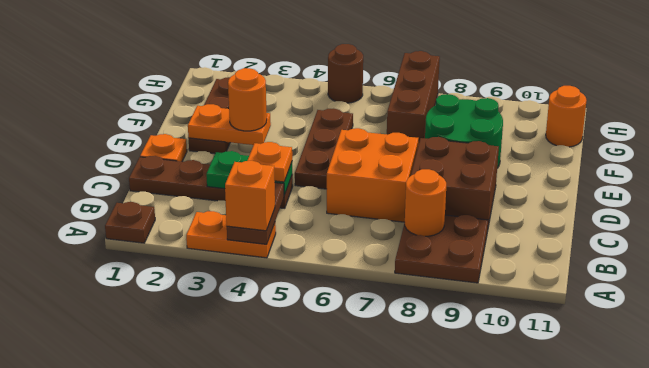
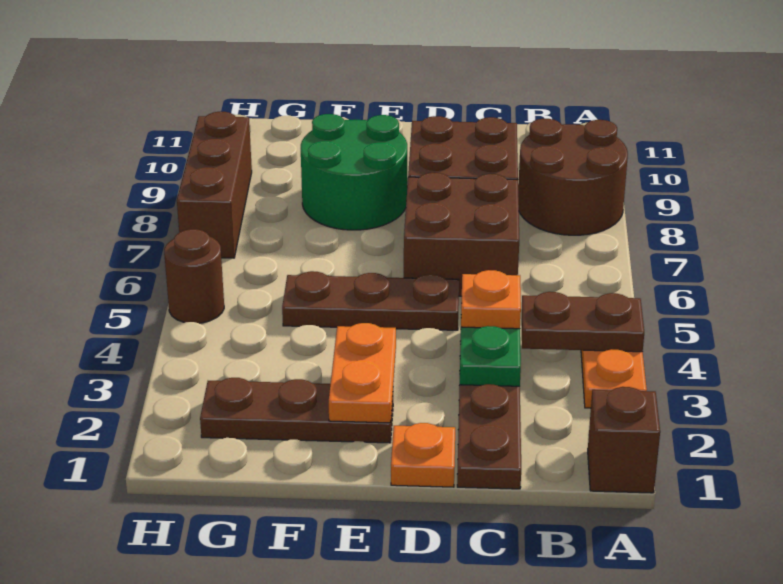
brown 1x1 plate [105,202,155,243] -> brown 1x1 brick [588,387,660,493]
orange 1x1 brick [225,161,275,231] -> none
brown 2x2 plate [395,215,488,283] -> brown 2x2 round brick [518,119,628,235]
orange 1x1 round brick [405,169,446,236] -> none
orange 2x2 brick [327,128,418,222] -> brown 2x2 brick [404,173,519,296]
orange 1x1 round brick [228,68,267,131] -> none
brown 1x3 brick [387,51,440,145] -> brown 1x3 brick turned to [177,112,252,258]
orange 1x1 round brick [546,86,587,147] -> none

